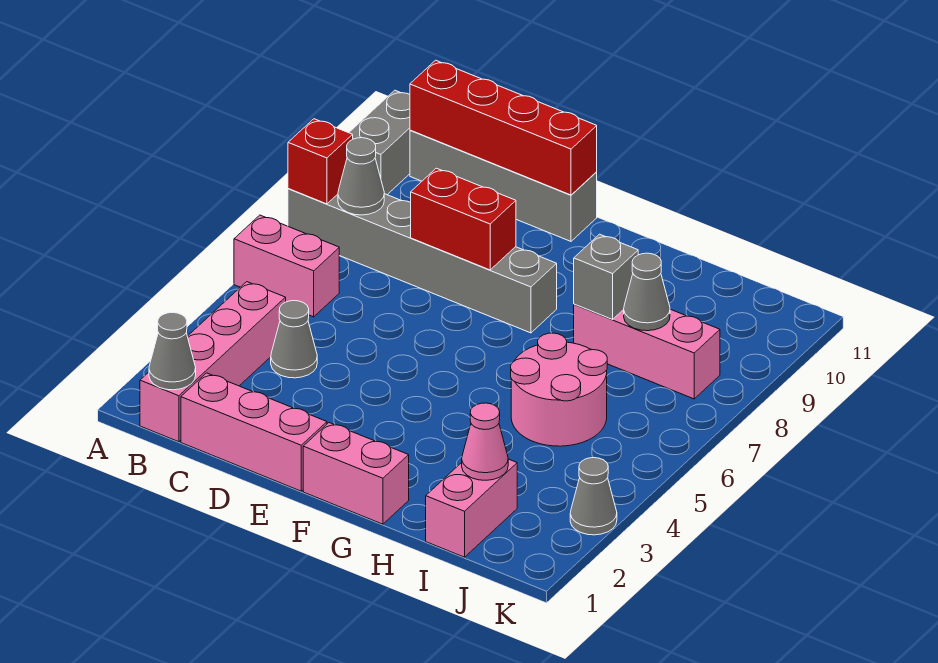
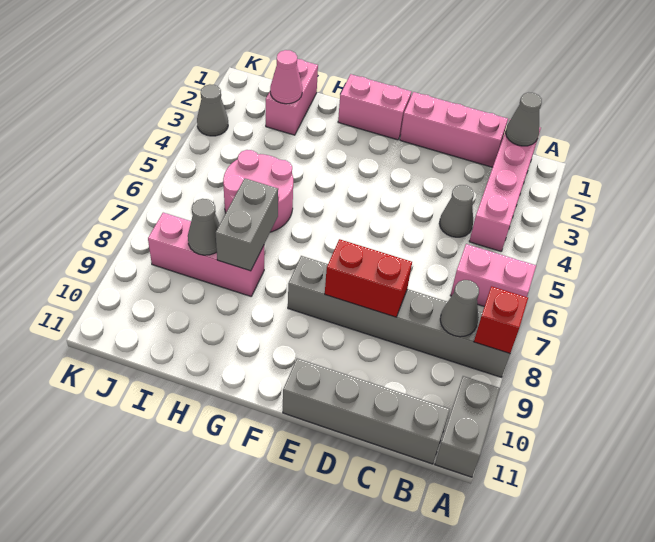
red 1x4 brick [410,60,597,195] -> none
grey 1x1 brick [574,234,638,319] -> grey 1x2 brick [216,178,278,271]

